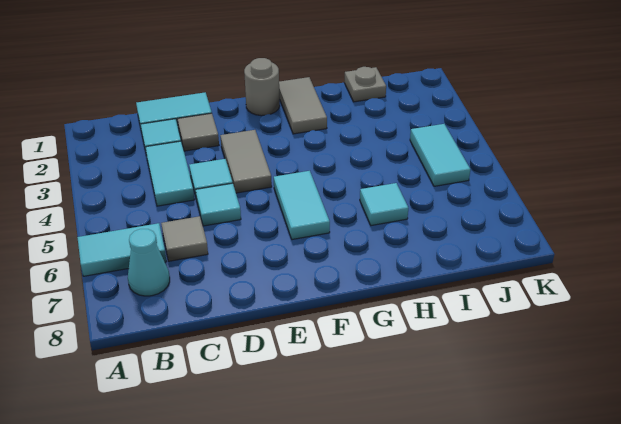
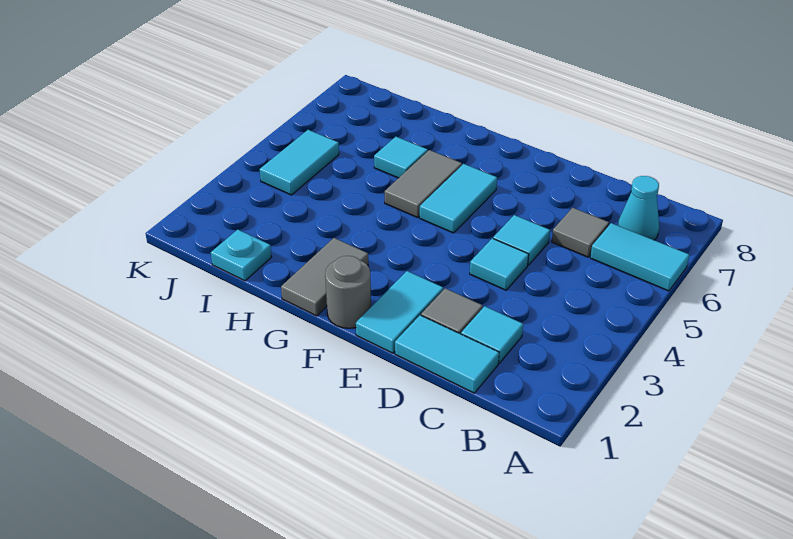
cyan 1x2 tile [145,141,194,206] -> cyan 1x2 tile moved to [356,271,443,353]
grey 1x2 tile [220,130,272,193] -> grey 1x2 tile moved to [385,150,462,218]
grey 1x1 plate [344,67,386,102] -> cyan 1x1 plate [211,230,271,281]

